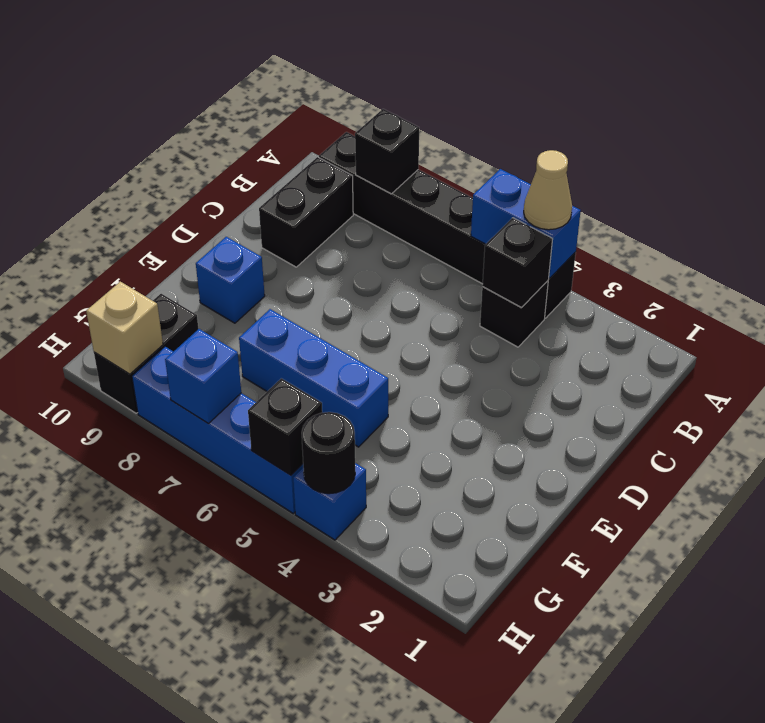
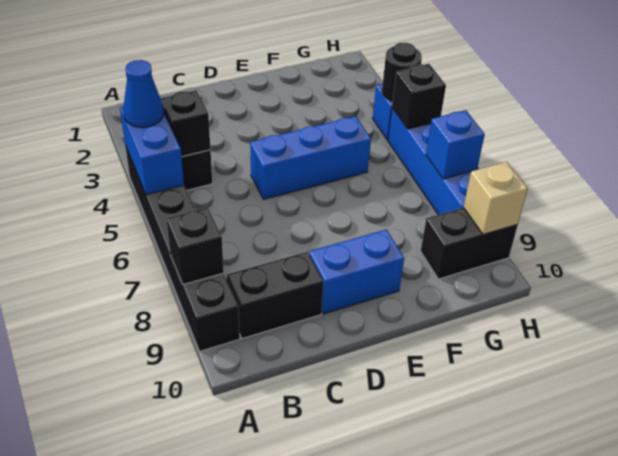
tan 1x1 cone [524,150,572,230] -> blue 1x1 cone [123,60,164,127]
blue 1x1 brick [196,237,265,323] -> blue 1x2 brick [309,230,404,314]
blue 1x3 brick [239,309,388,447] -> blue 1x3 brick turned to [250,116,371,199]

